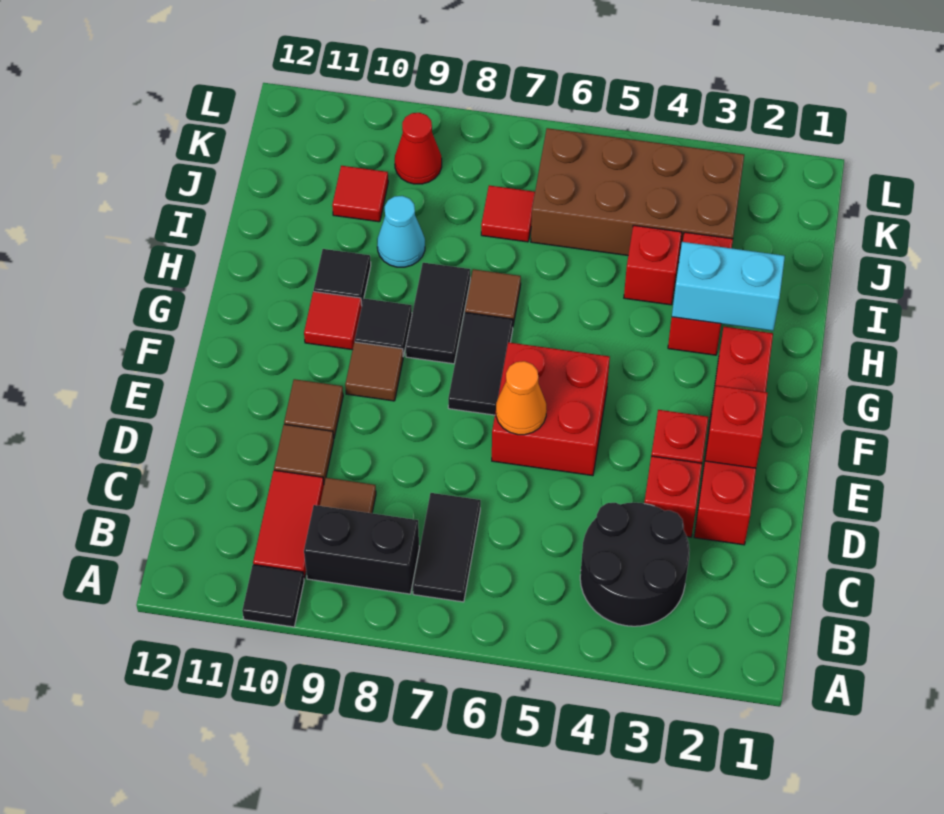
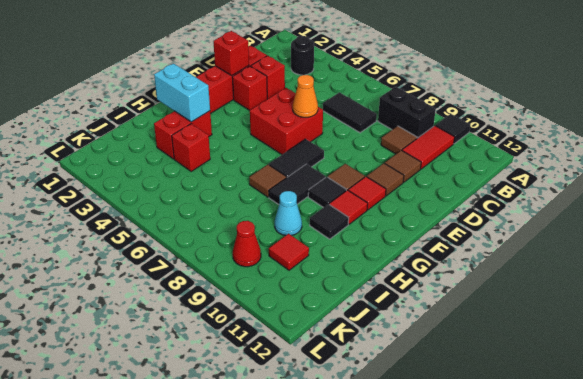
black 2x2 round brick [580,503,690,626] -> black 1x1 round brick [291,36,314,75]
black 1x2 tile [413,493,481,602] -> black 1x2 tile turned to [323,92,377,133]
brown 2x4 brick [531,128,744,262] -> none
red 1x1 tile [481,185,535,242] -> red 1x1 tile moved to [348,177,386,210]

